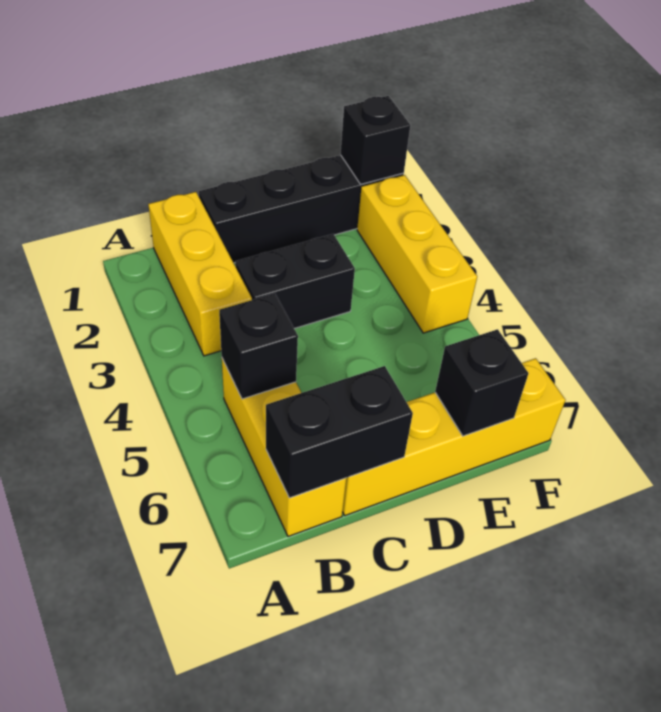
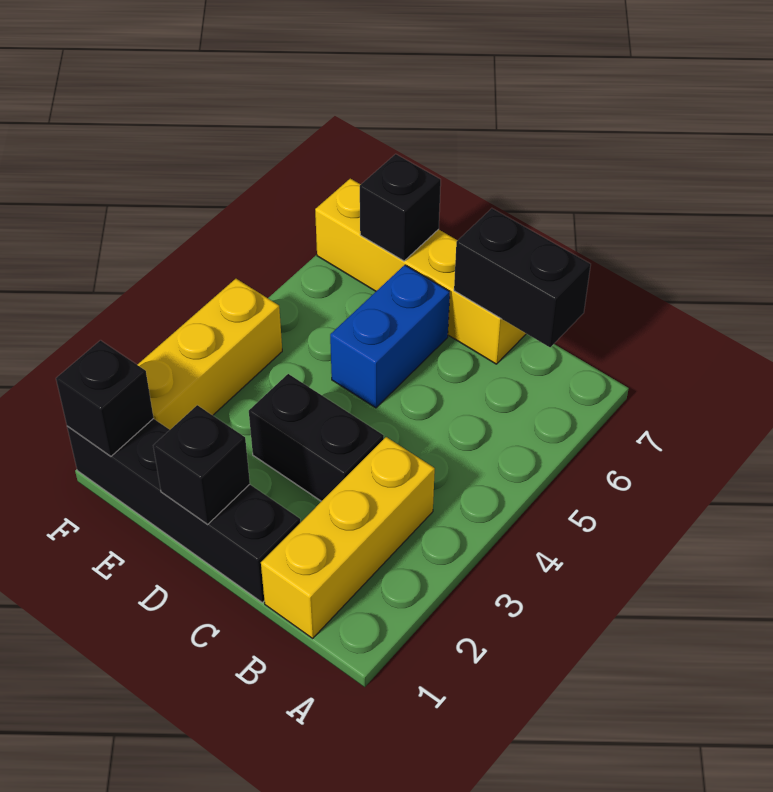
yellow 1x3 brick [222,359,346,536] -> none
black 1x1 brick [219,294,298,399] -> black 1x1 brick moved to [153,405,250,525]
none -> blue 1x2 brick [330,265,450,408]

